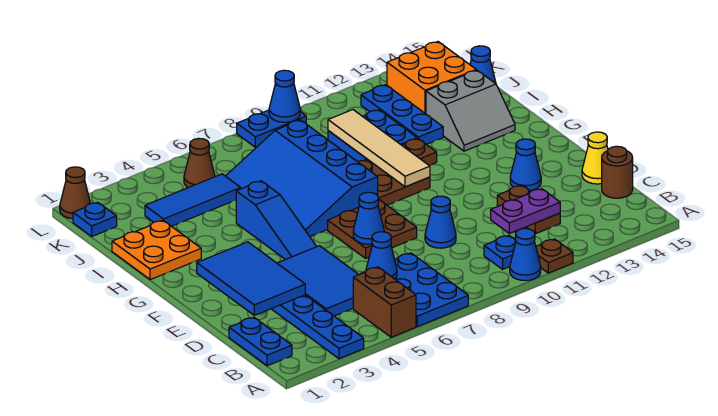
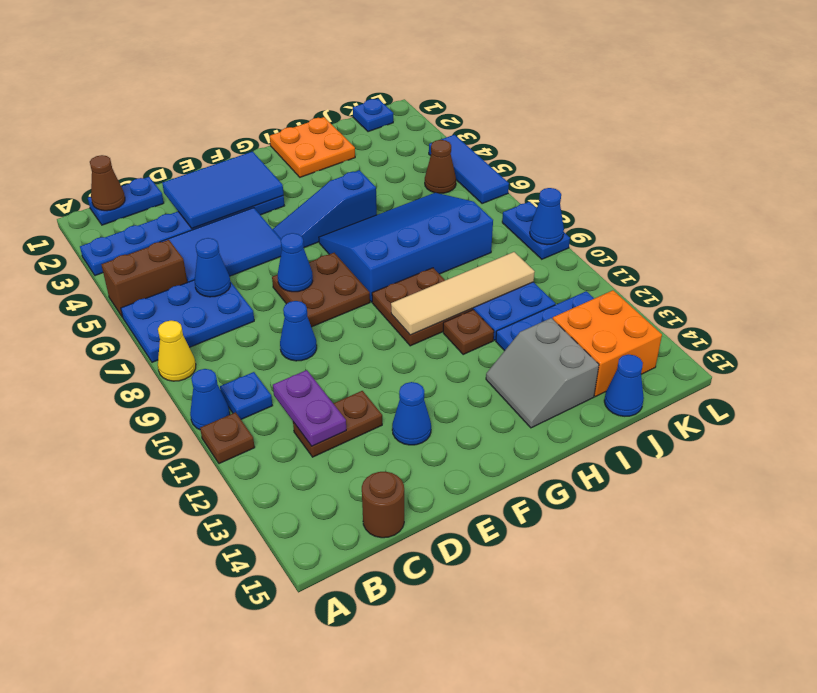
yellow 1x1 cone [582,132,608,184] -> yellow 1x1 cone moved to [158,320,196,381]
blue 1x3 tile [145,174,241,226] -> blue 1x3 tile moved to [429,135,509,204]
brown 1x1 cone [60,167,91,219] -> brown 1x1 cone moved to [90,155,125,211]

